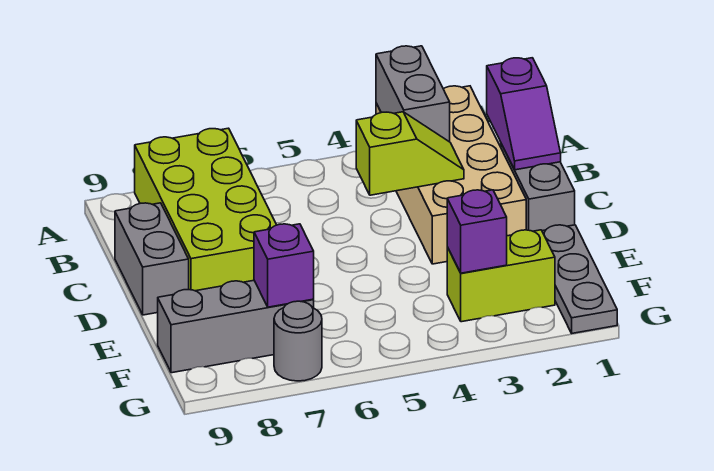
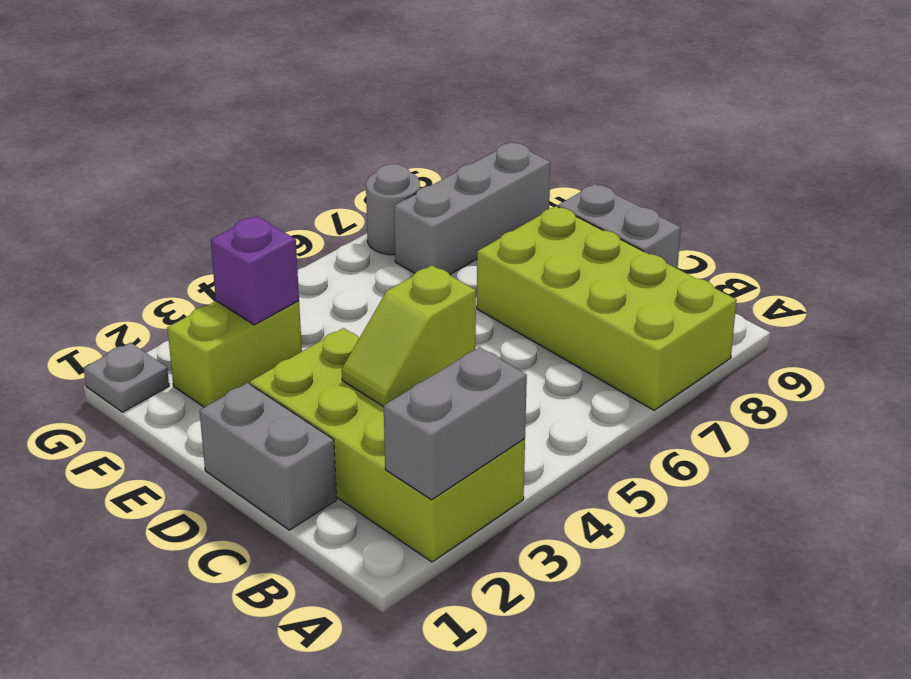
tan 2x4 brick [376,86,526,264] -> lime 2x4 brick [250,328,525,562]
grey 1x2 brick [376,46,450,142] -> grey 1x2 brick turned to [384,347,527,500]
purple 1x2 slope [487,58,561,170] -> none
grey 1x3 plate [542,225,617,333] -> grey 1x1 plate [84,343,169,412]
purple 1x1 brick [254,224,314,307] -> none

